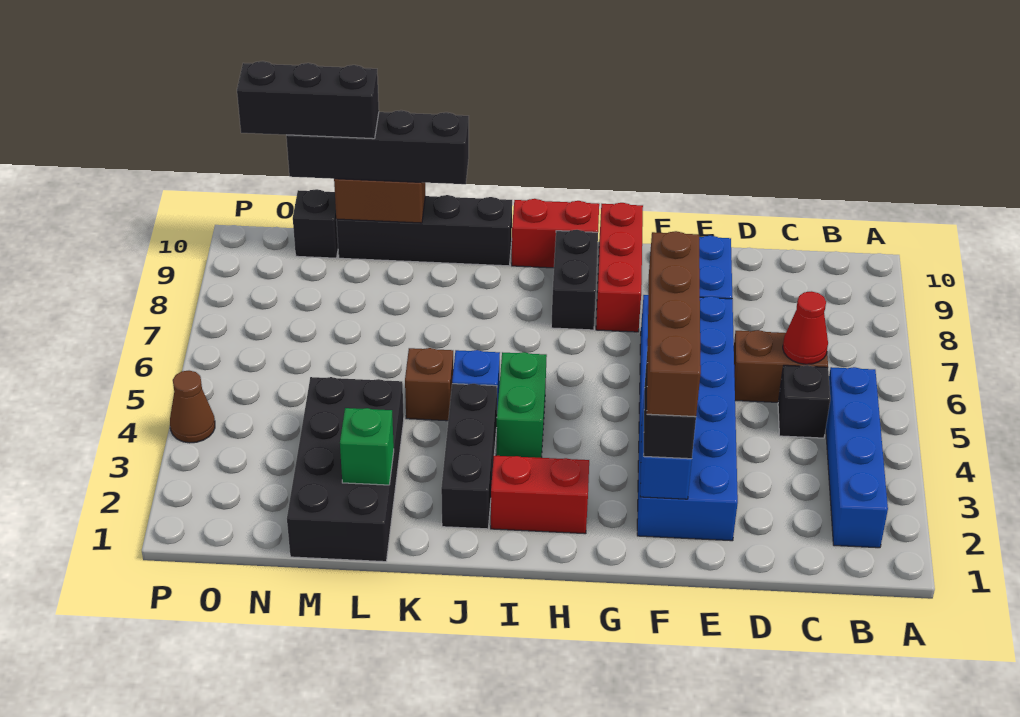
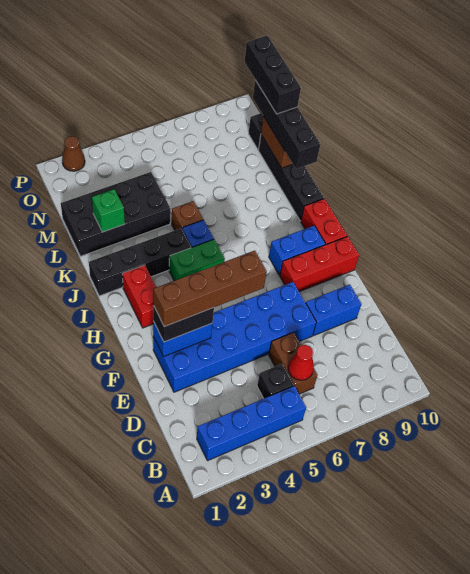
black 1x2 brick [551,230,598,330] -> blue 1x2 brick [269,226,325,275]
black 1x3 brick [441,384,497,529] -> black 1x4 brick [89,228,191,296]
brown 1x1 cone [170,371,215,443] -> brown 1x1 cone moved to [62,136,85,171]

